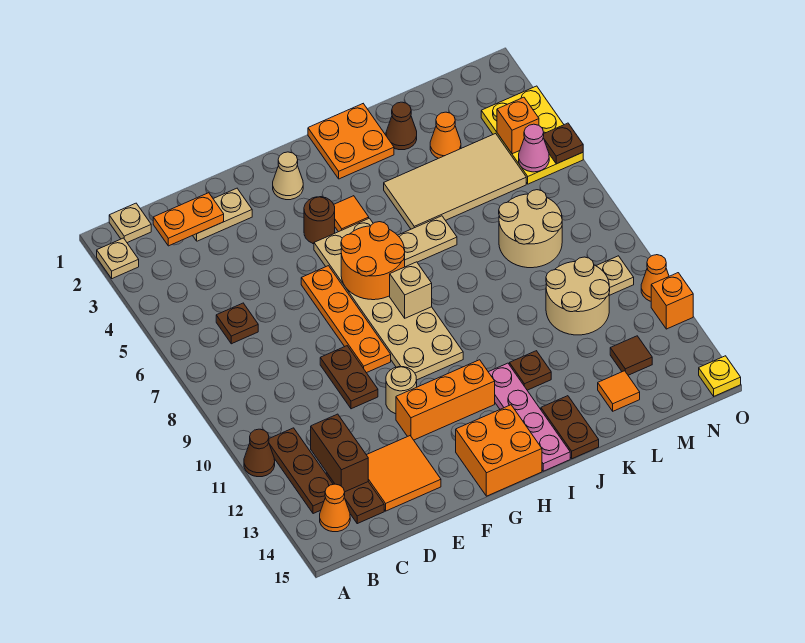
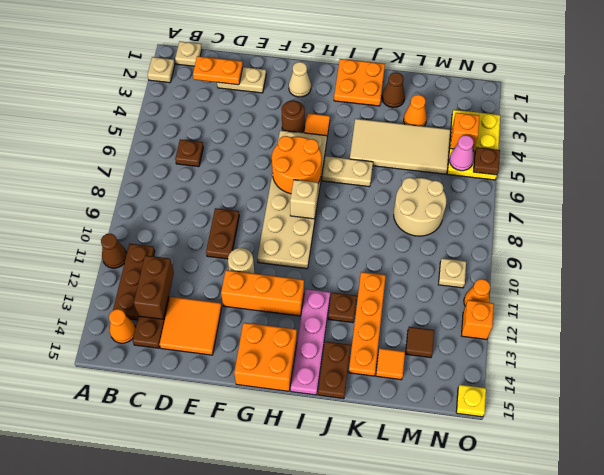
orange 1x4 plate [301,266,391,373] -> orange 1x4 plate moved to [349,272,386,376]
tan 2x2 round brick [546,257,610,335] -> none

